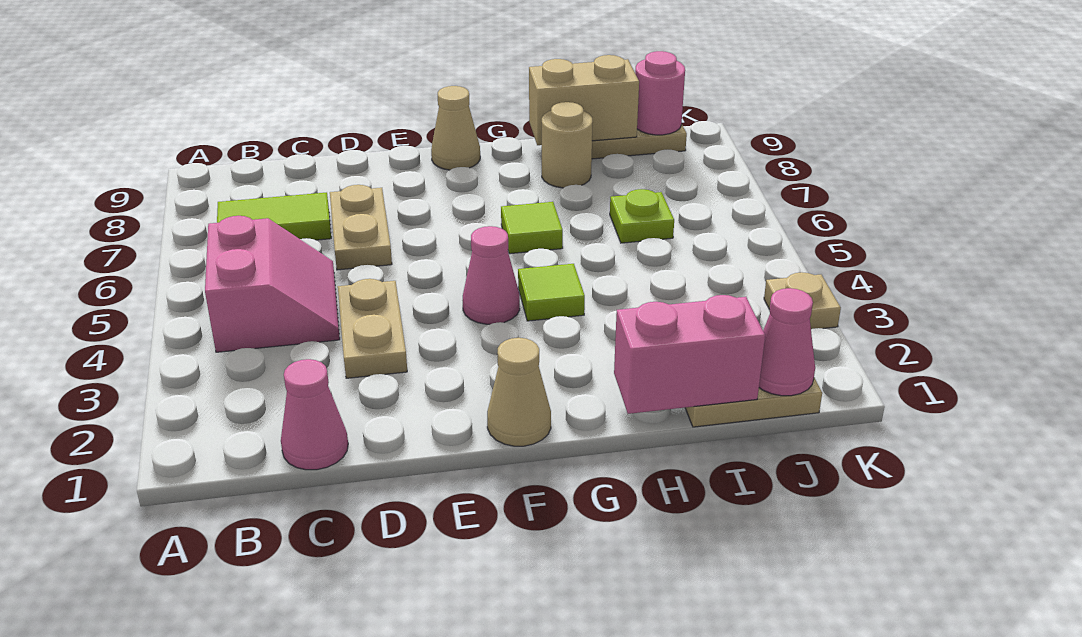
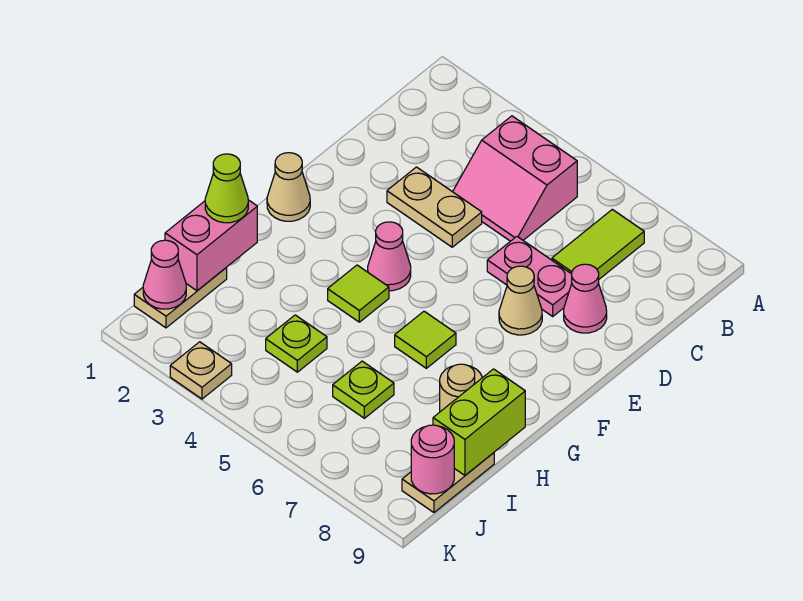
pink 1x1 cone [281,359,348,470] -> pink 1x1 cone moved to [564,264,607,333]
tan 1x2 plate [330,185,392,270] -> pink 1x2 plate [487,236,572,316]
tan 1x1 cone [431,86,480,170] -> tan 1x1 cone moved to [499,266,542,335]
none -> lime 1x1 cone [205,154,248,223]
tan 1x2 brick [529,55,639,145] -> lime 1x2 brick [433,369,525,475]
none -> lime 1x1 plate [266,315,327,372]

